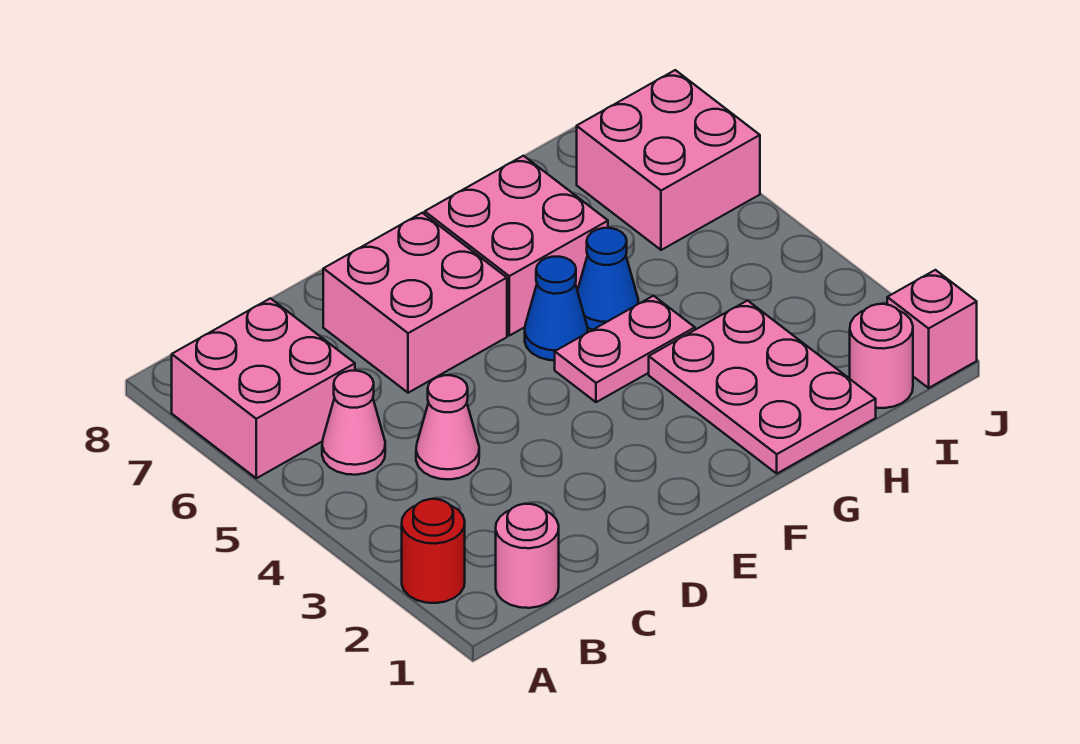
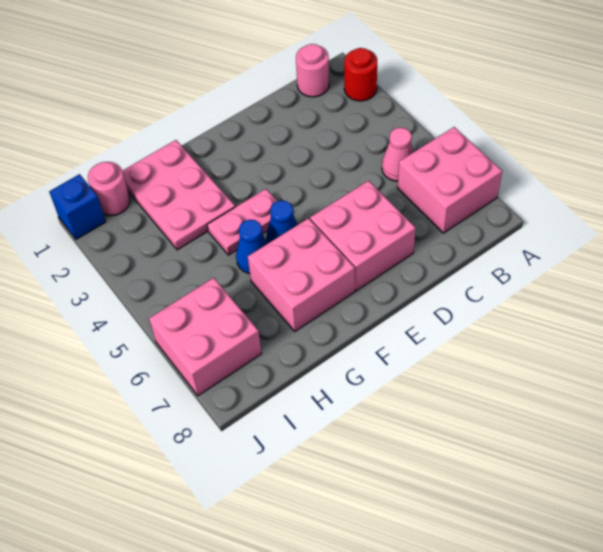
pink 1x1 cone [416,375,479,479] -> none
pink 1x1 brick [887,270,977,388] -> blue 1x1 brick [49,174,106,239]

